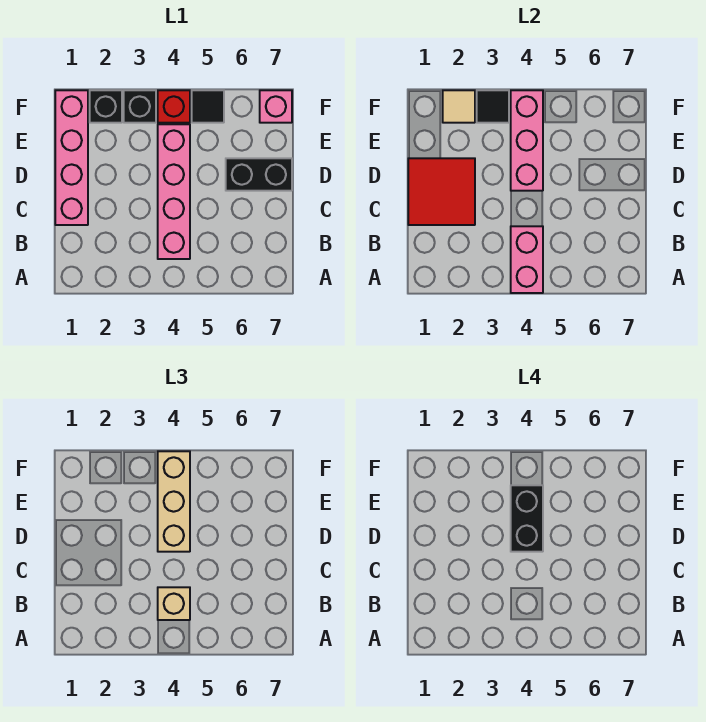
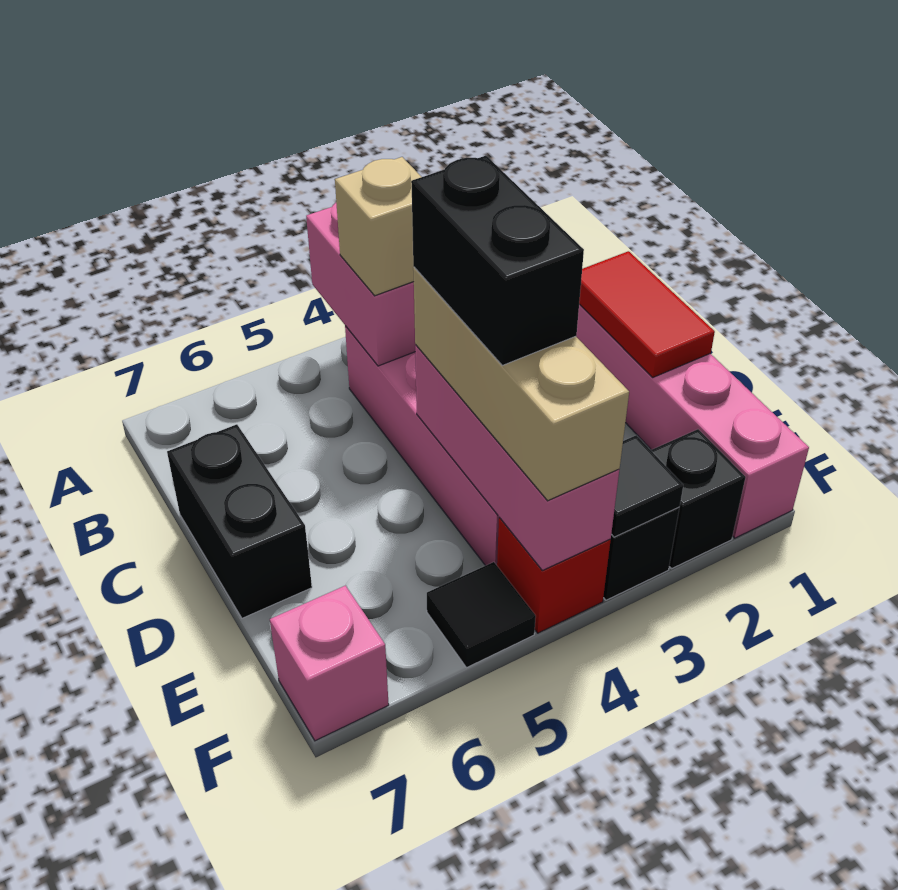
red 2x2 tile [408,158,475,225] -> red 1x2 tile [579,251,715,377]
black 1x2 brick [226,158,292,191] -> black 1x2 brick turned to [167,424,312,618]
tan 1x1 tile [443,90,475,123] -> none

